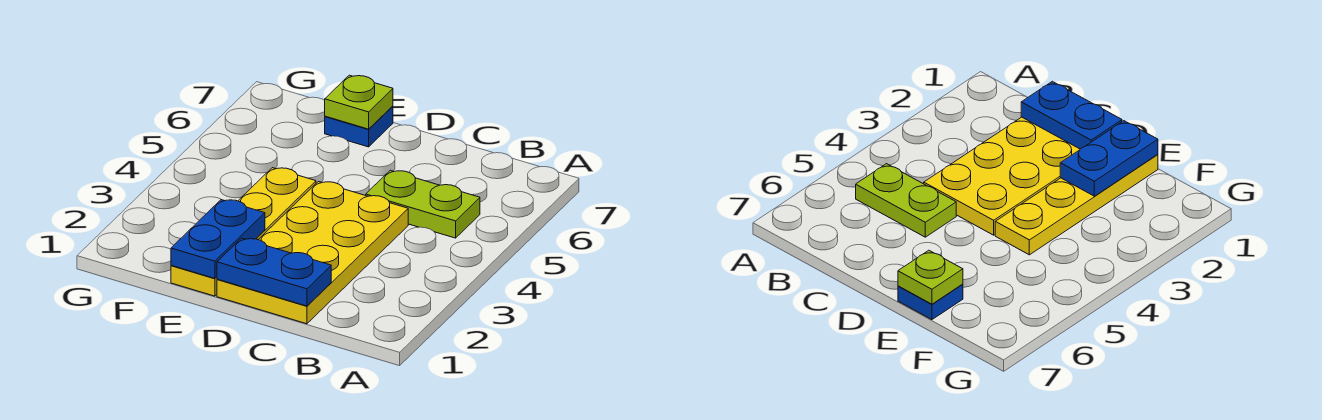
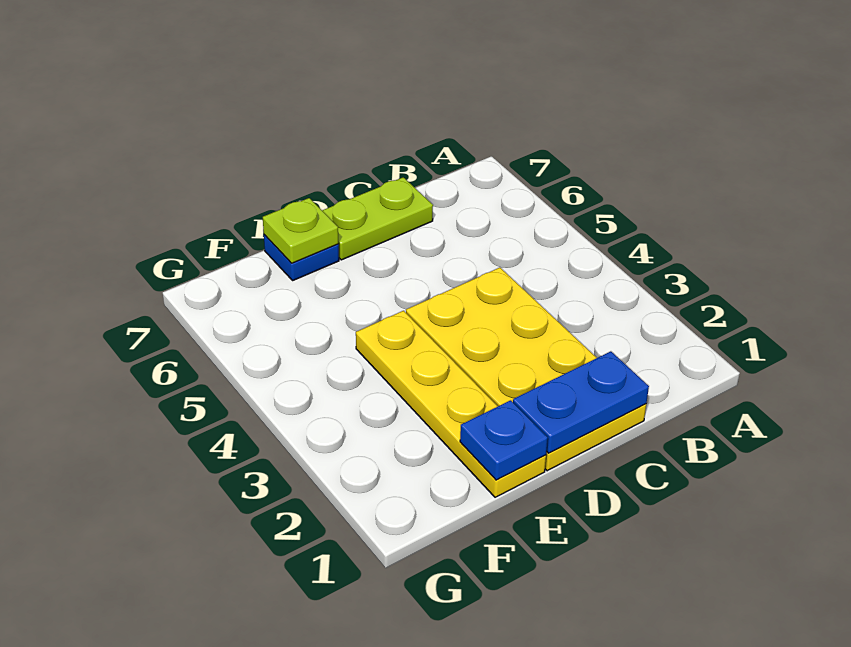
lime 1x2 plate [366,170,480,238] -> lime 1x2 plate moved to [322,177,433,260]
blue 1x2 plate [171,200,265,278] -> blue 1x1 plate [460,400,548,480]

